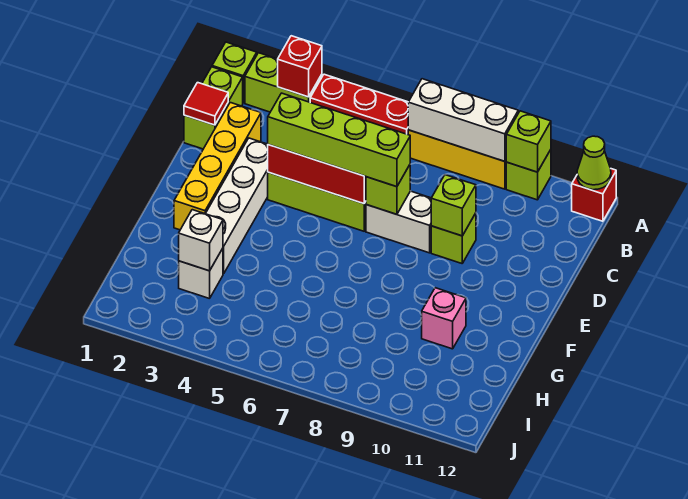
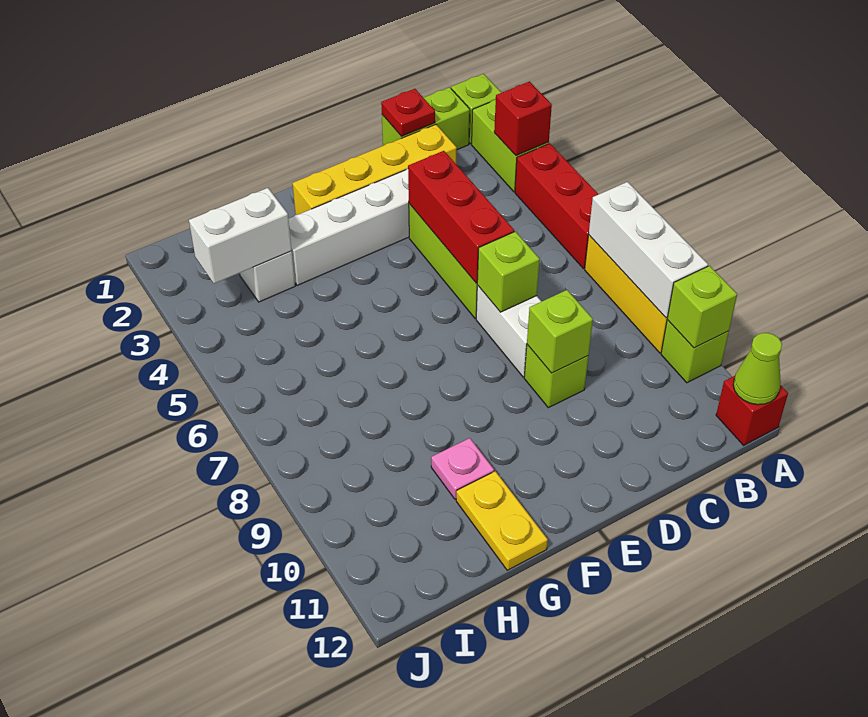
red 1x1 tile [184,83,228,125] -> red 1x1 plate [381,89,435,136]
lime 1x4 brick [268,93,410,187] -> none
pink 1x1 brick [422,288,466,349] -> pink 1x1 plate [431,438,494,499]
none -> yellow 1x2 plate [456,471,548,570]
white 1x1 brick [179,210,223,271] -> white 1x2 brick [189,188,292,283]

